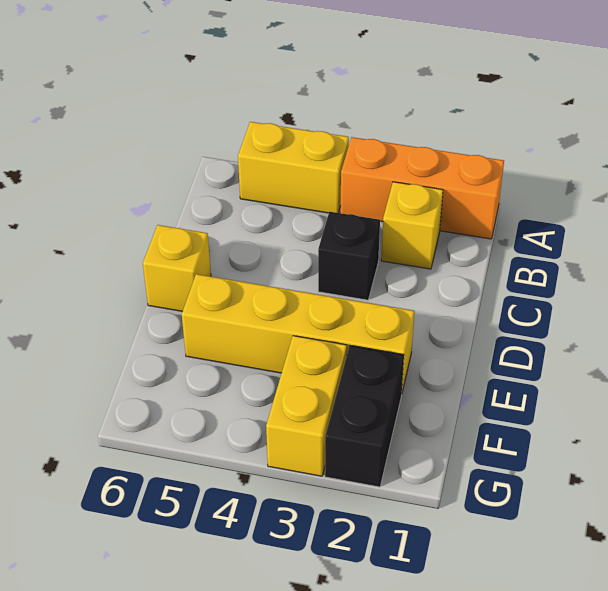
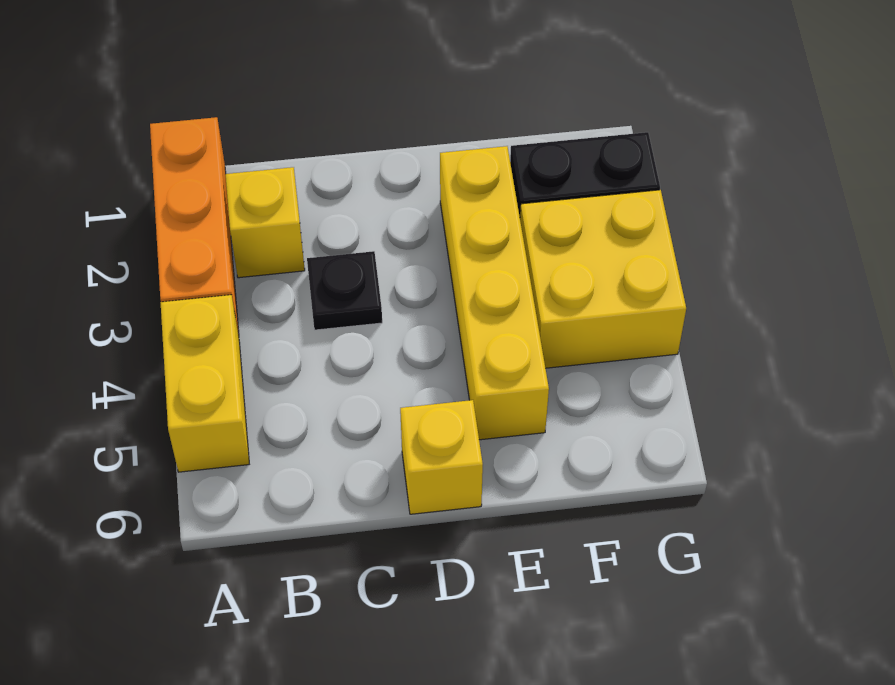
black 1x1 brick [318,212,380,300] -> black 1x1 plate [307,251,382,330]
yellow 1x2 brick [266,336,347,476] -> yellow 2x2 brick [520,190,686,368]

